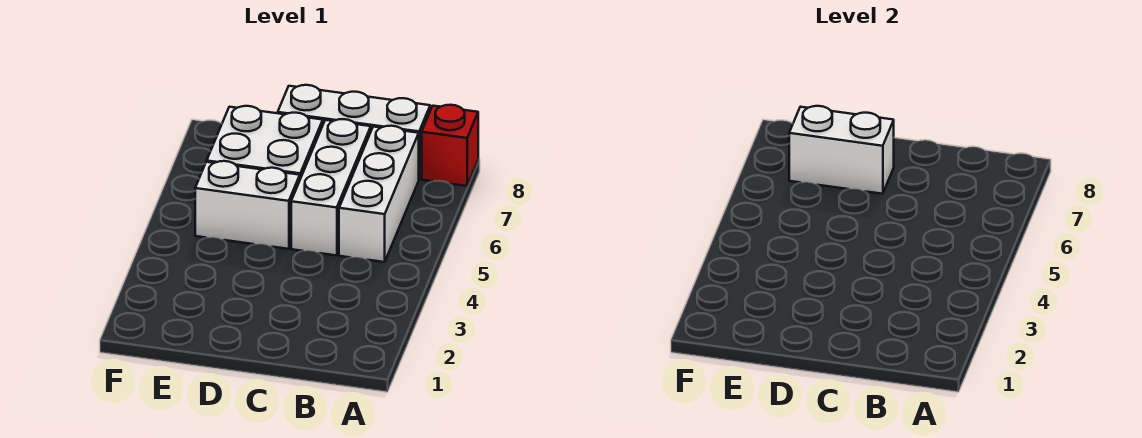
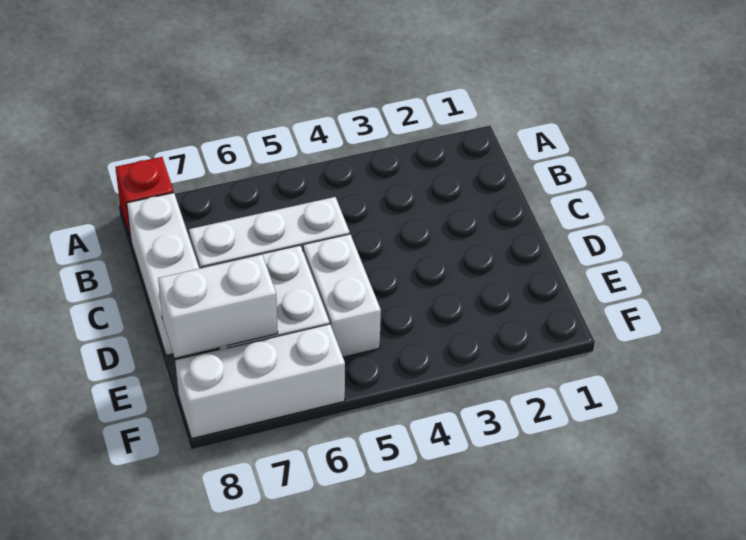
white 1x3 brick [339,126,419,262] -> white 1x3 brick moved to [175,324,345,439]
white 1x2 brick [789,106,894,194] -> white 1x2 brick turned to [158,255,278,358]

